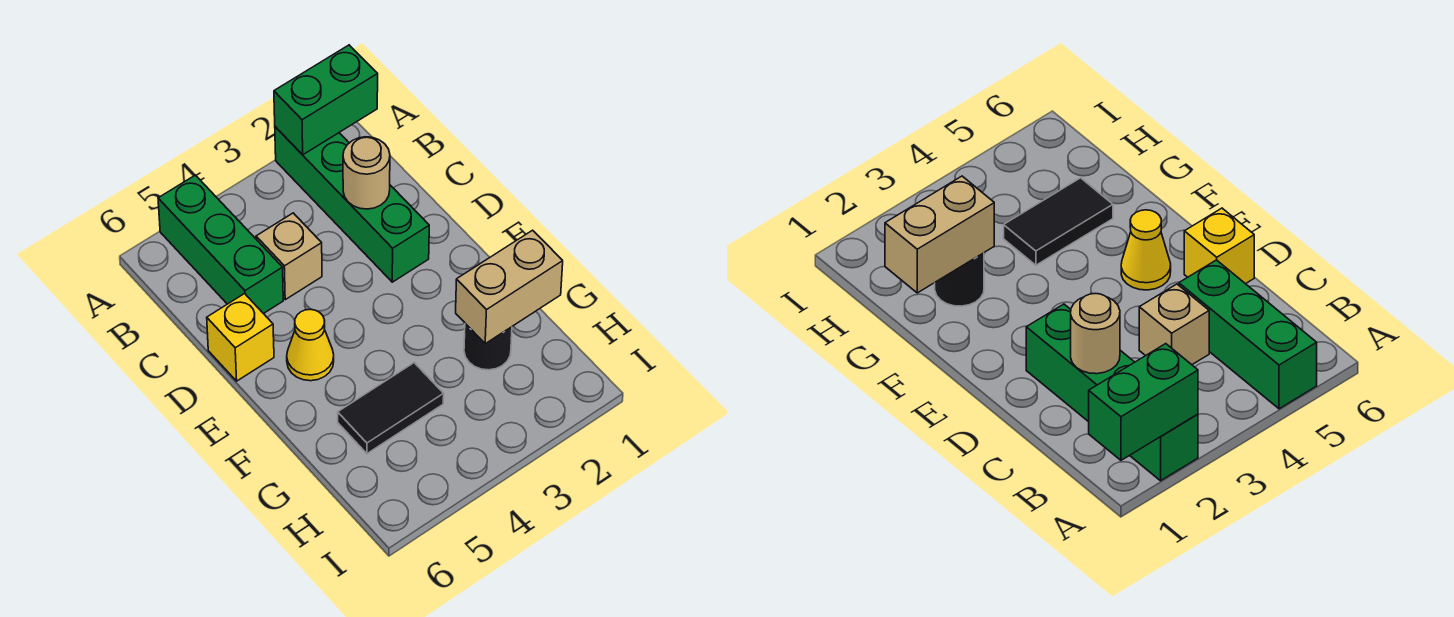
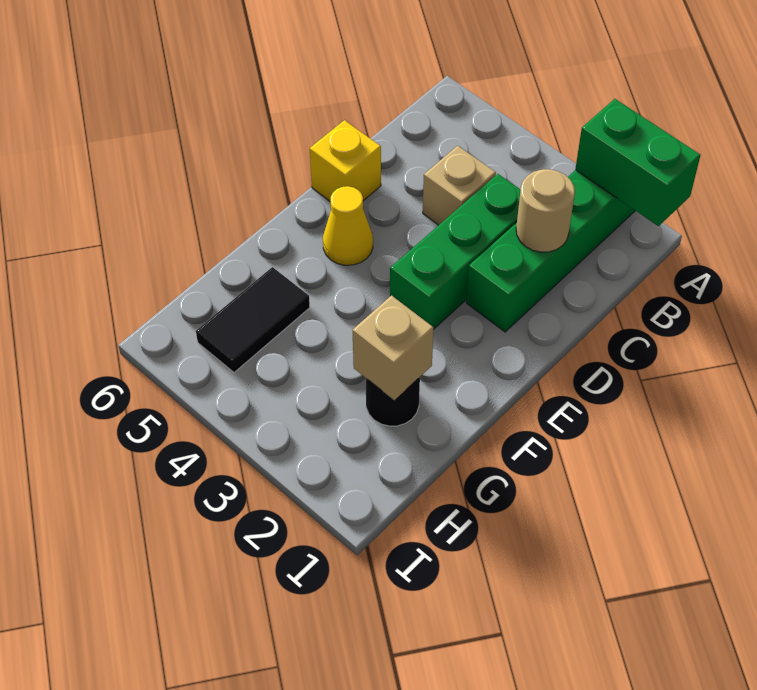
green 1x3 brick [158,175,283,314] -> green 1x3 brick moved to [390,174,521,329]
tan 1x2 brick [456,230,563,344] -> tan 1x1 brick [353,296,434,400]
black 1x2 tile [338,363,444,454] -> black 1x2 tile turned to [196,267,310,372]

